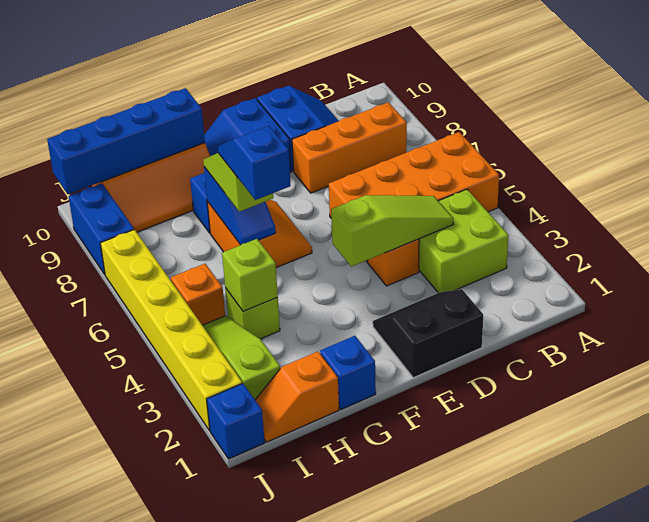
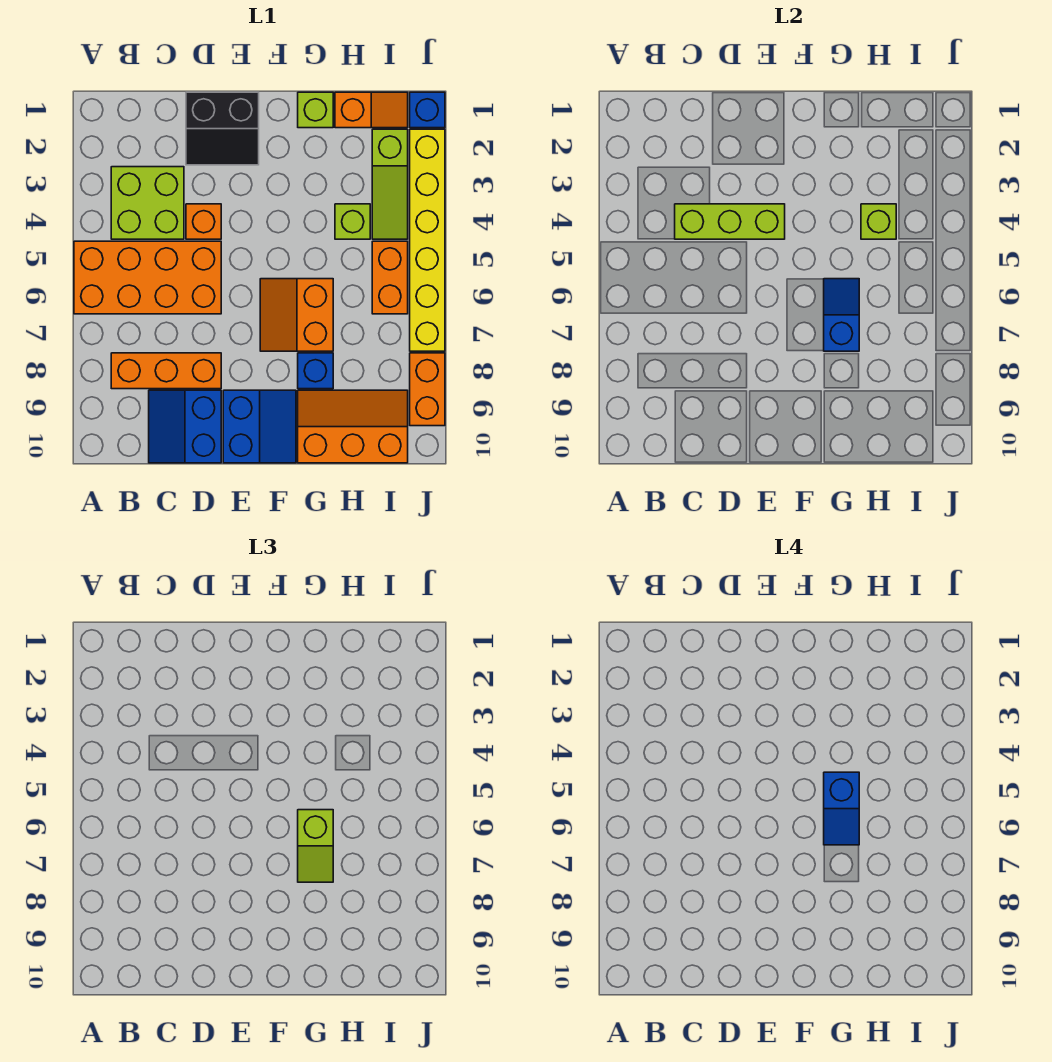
lime 1x3 slope [331,195,454,267] -> lime 1x3 brick [675,204,785,239]
blue 1x1 brick [320,336,376,409] -> lime 1x1 brick [298,92,333,128]
blue 1x4 brick [47,88,205,194] -> none
orange 1x1 brick [171,264,225,325] -> orange 1x2 brick [372,241,408,314]
blue 1x2 brick [69,183,134,274] -> orange 1x2 brick [410,353,445,426]

